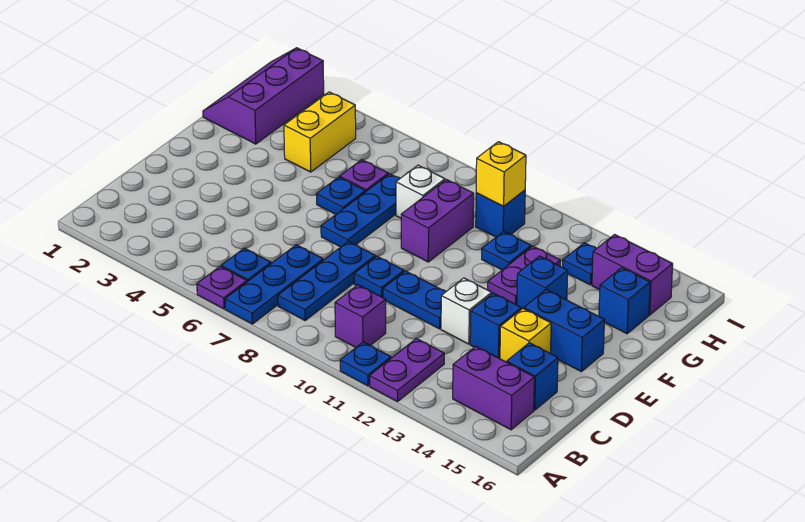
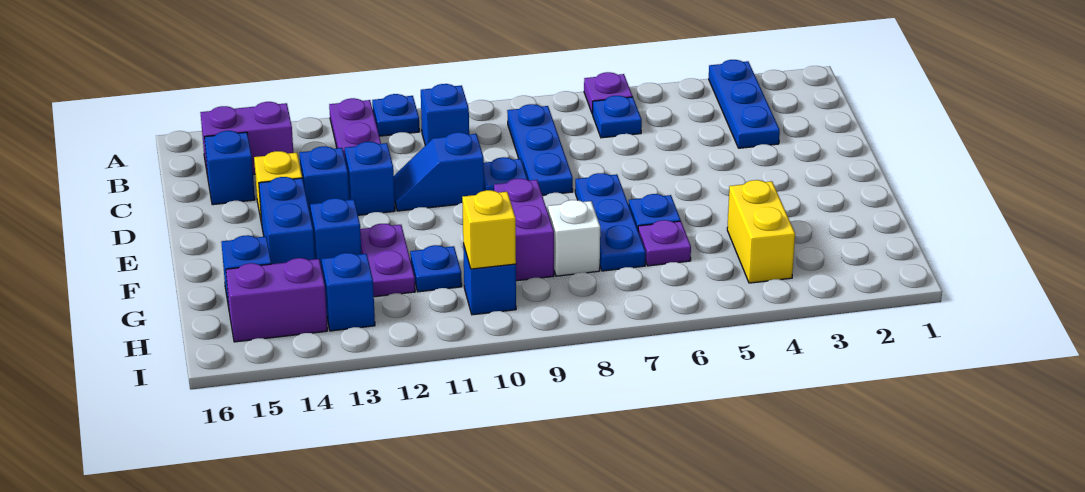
blue 1x3 plate [225,245,323,324] -> blue 1x3 plate moved to [709,60,780,148]
purple 1x1 brick [335,285,386,347] -> blue 1x1 brick [421,84,469,145]
blue 1x2 plate [383,271,446,329] -> blue 1x2 slope [394,132,484,211]
white 1x1 brick [441,278,492,344] -> blue 1x1 brick [345,142,395,215]
blue 1x2 brick [524,290,604,372] -> blue 1x2 brick turned to [259,177,315,264]
purple 2x3 slope [203,48,324,144] -> none
blue 1x1 plate [563,243,597,285] -> blue 1x1 brick [322,253,375,331]

